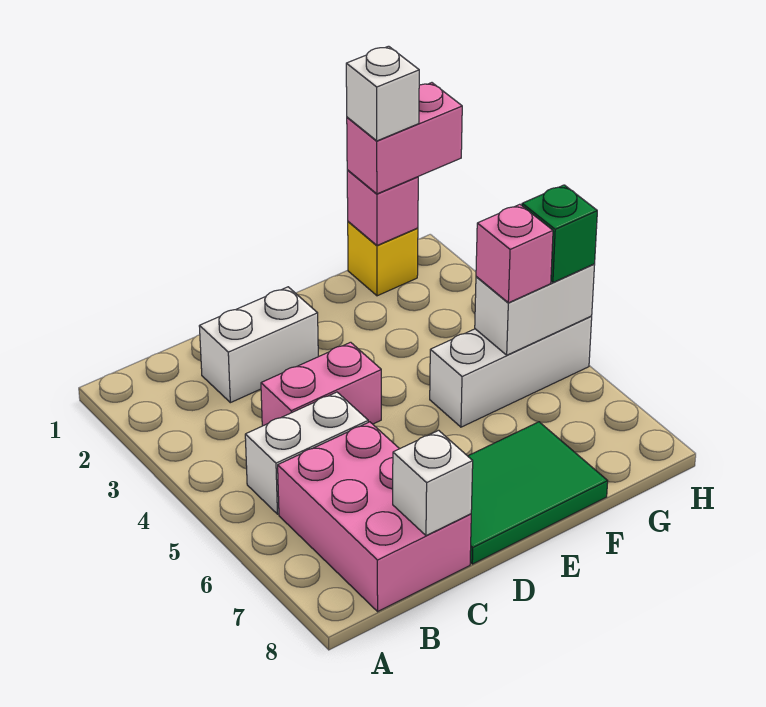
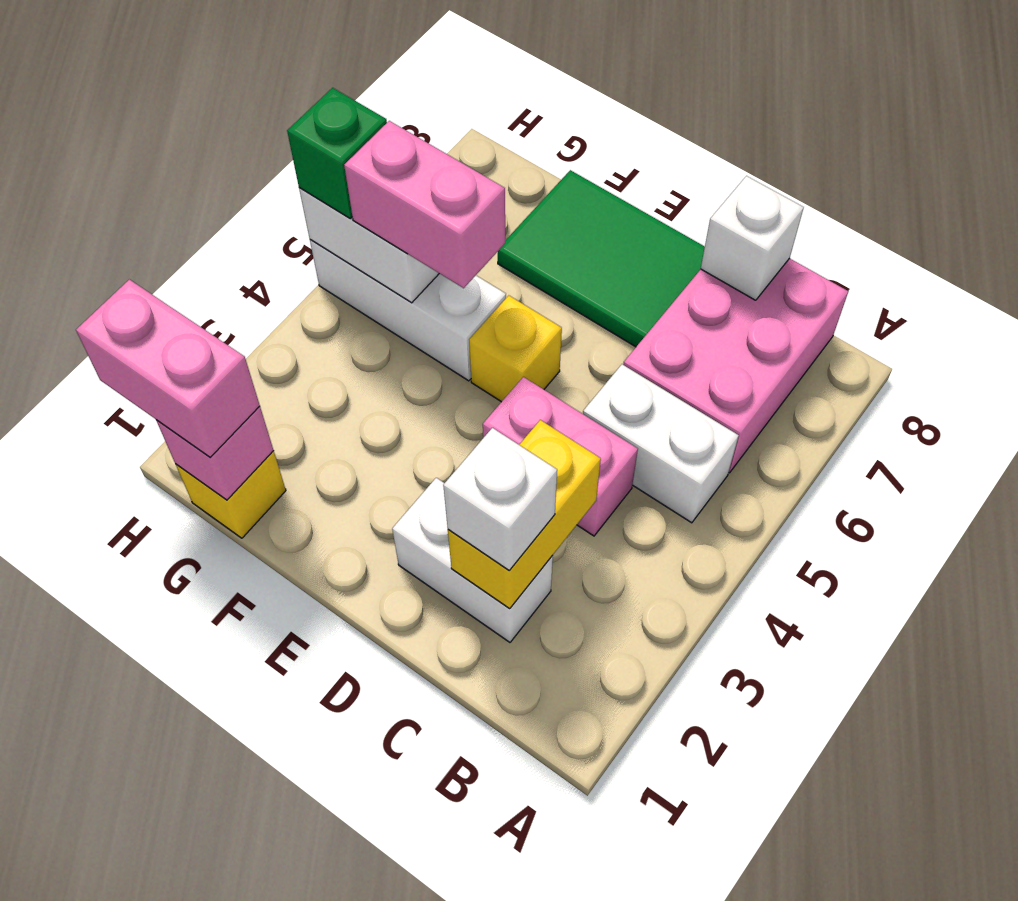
none -> yellow 1x2 brick [448,420,601,609]
none -> yellow 1x1 brick [469,296,562,402]
white 1x1 brick [346,46,419,141] -> white 1x1 brick moved to [443,428,557,571]
pink 1x1 brick [476,204,553,303] -> pink 1x2 brick [344,121,505,288]

